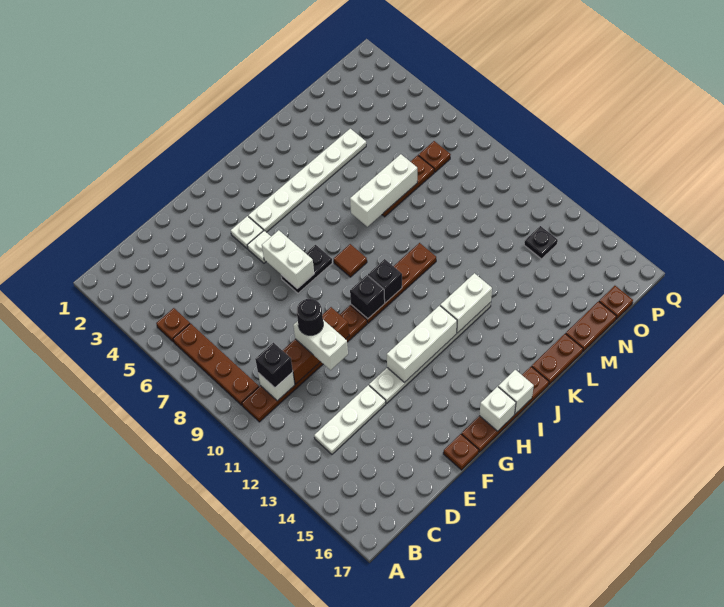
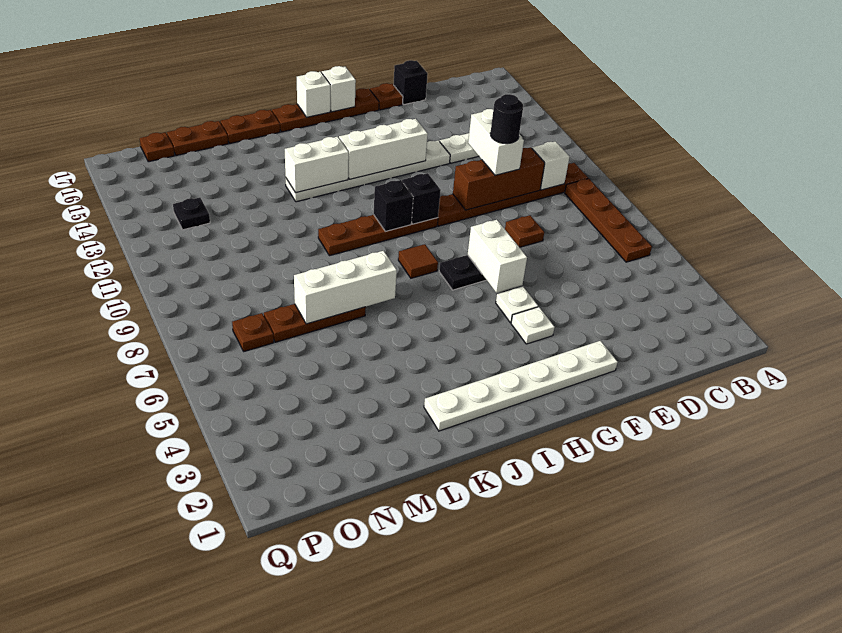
brown 1x1 plate [156,308,190,342] -> brown 1x1 plate moved to [505,215,544,247]
black 1x1 brick [255,343,293,387] -> black 1x1 brick moved to [394,60,428,105]
white 1x6 plate [248,129,366,232] -> white 1x6 plate moved to [424,341,618,431]

